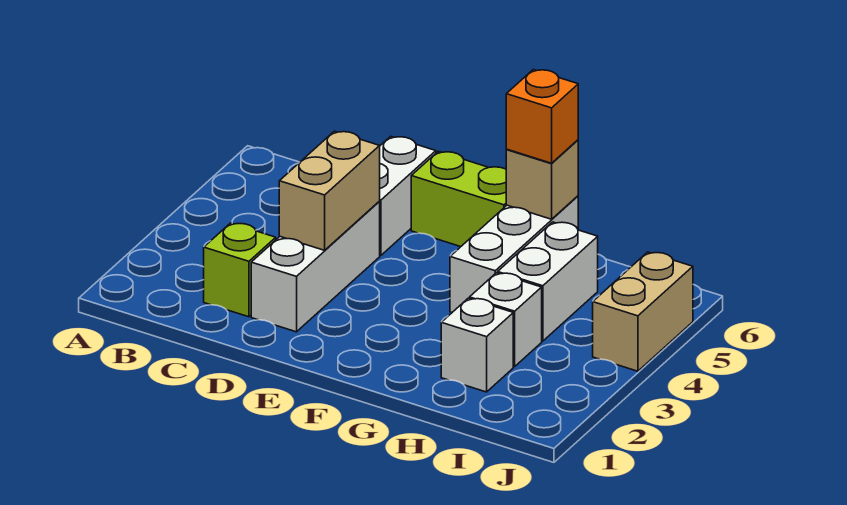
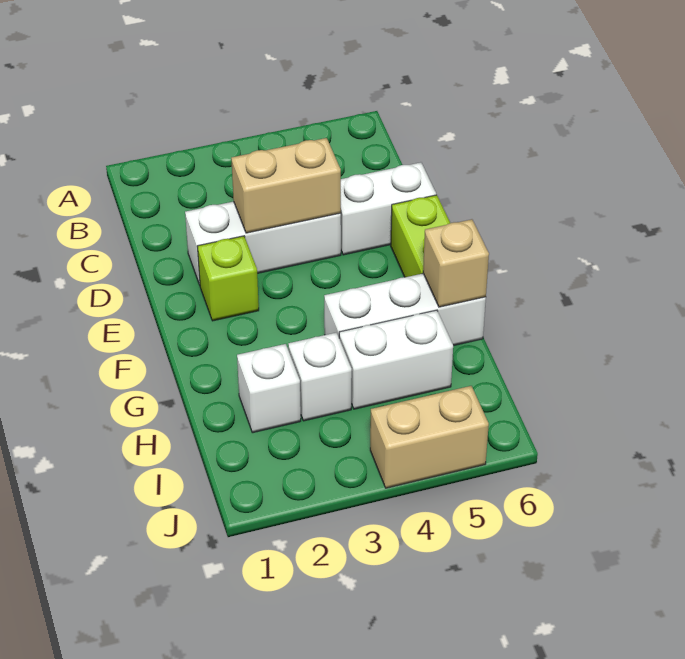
lime 1x1 brick [204,223,276,317] -> lime 1x1 brick moved to [197,236,259,321]
orange 1x1 brick [506,70,578,163] -> none

